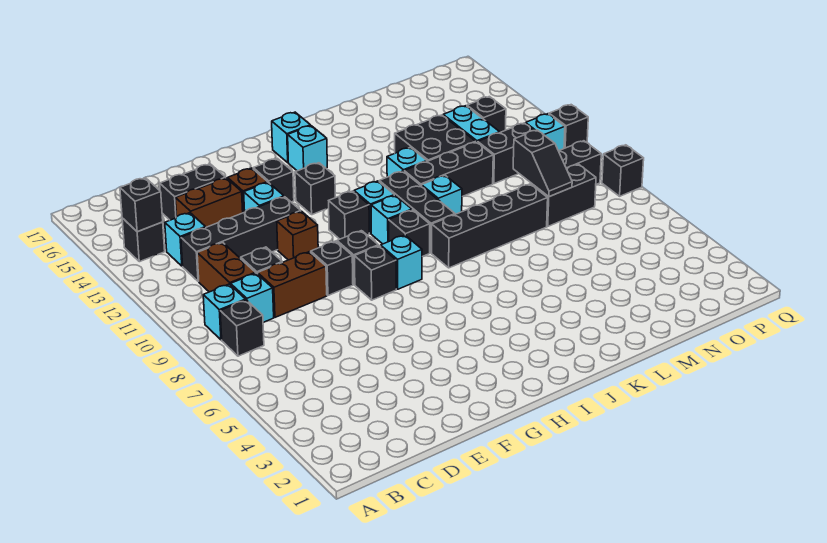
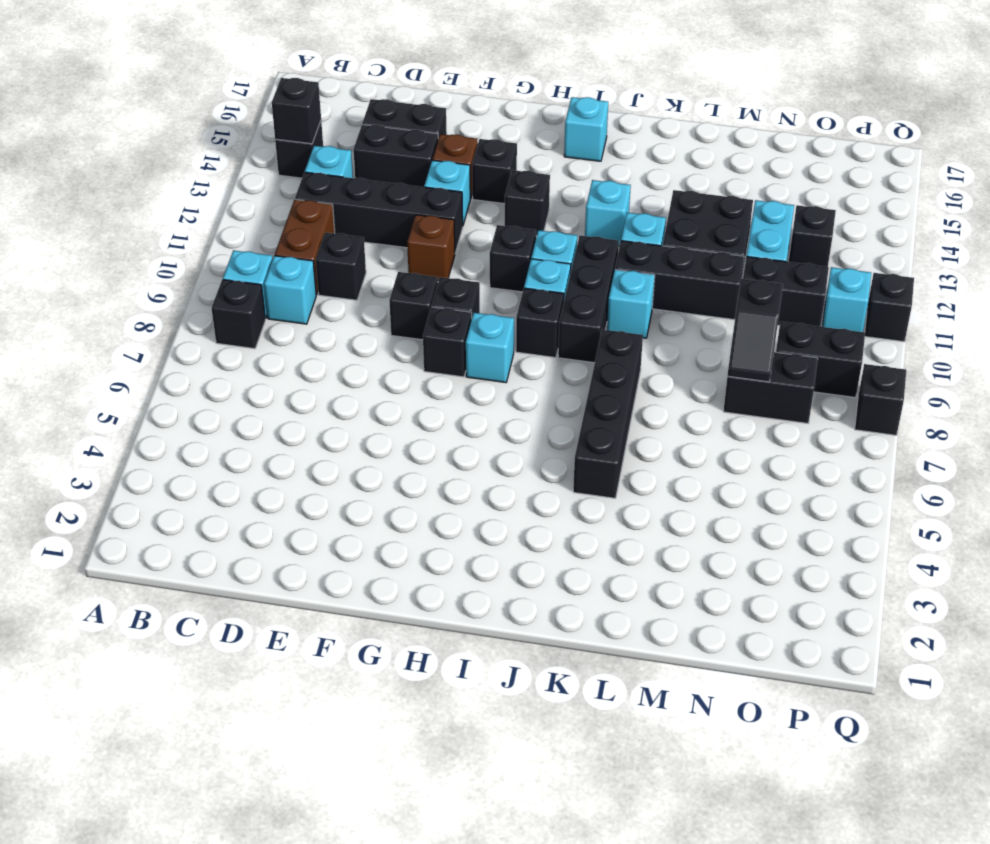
brown 1x2 brick [258,252,327,317] -> none
brown 1x2 brick [175,178,243,227] -> black 1x2 brick [354,125,438,187]
cyan 1x1 brick [288,126,327,171] -> cyan 1x1 brick moved to [585,180,631,246]
black 1x4 brick [432,184,548,268] -> black 1x4 brick turned to [573,330,643,498]

